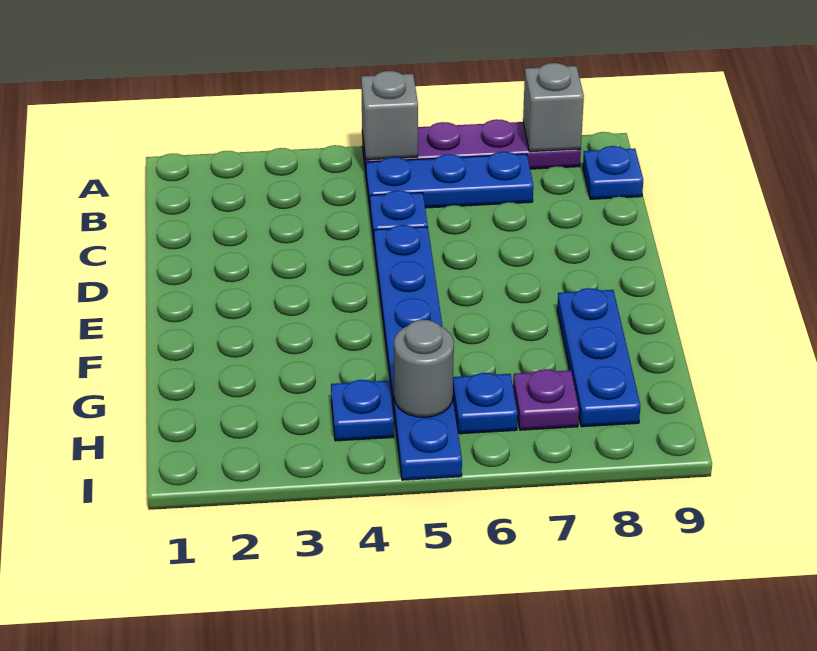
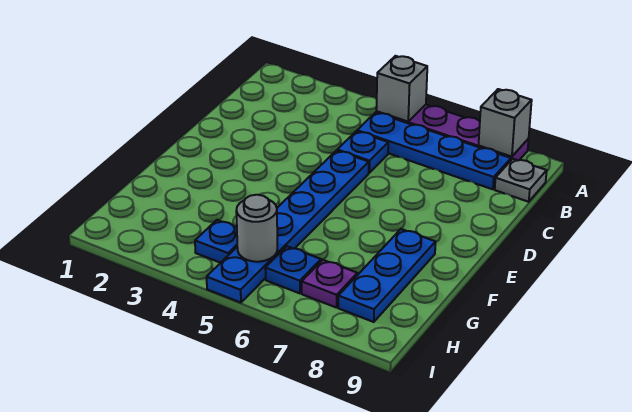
blue 1x3 plate [366,152,533,208] -> blue 1x4 plate [357,112,511,189]
blue 1x1 plate [583,146,643,199] -> grey 1x1 plate [495,159,547,202]

